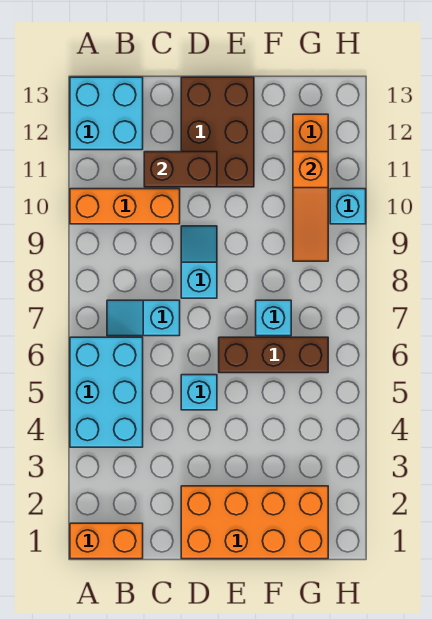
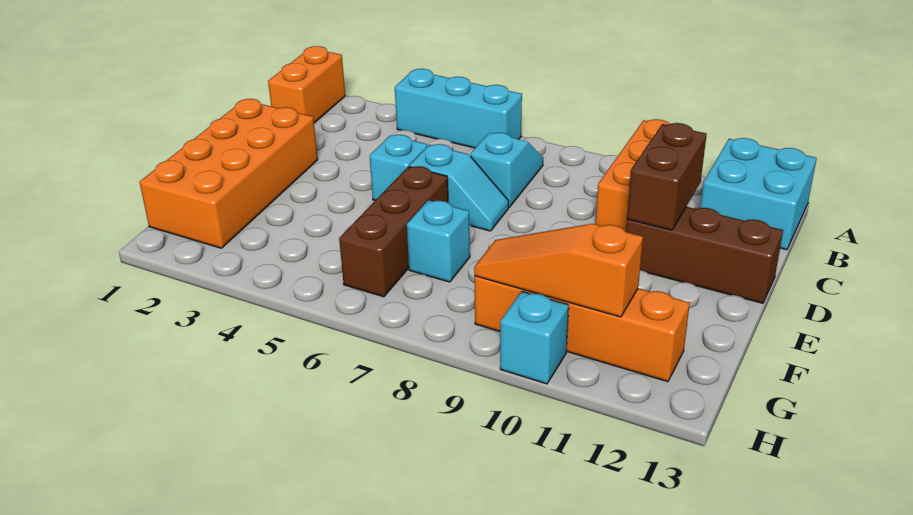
cyan 2x3 brick [70,337,143,447] -> cyan 1x3 brick [395,69,522,148]
cyan 1x2 slope [181,226,217,298] -> cyan 1x2 slope moved to [409,144,509,231]
brown 2x3 brick [181,77,254,187] -> brown 1x3 brick [626,207,783,303]

